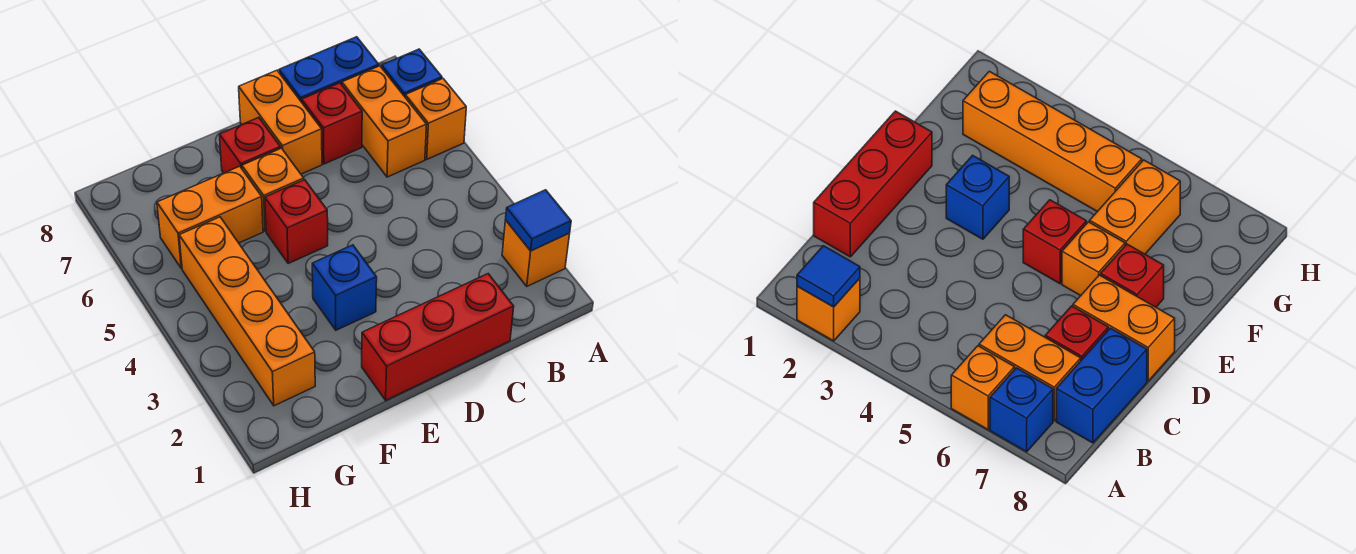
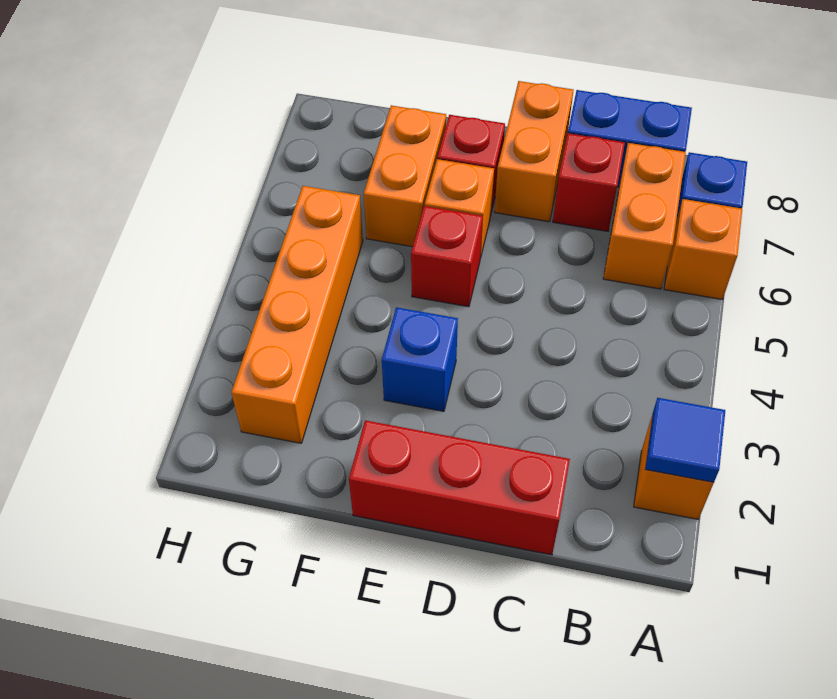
orange 1x2 brick [157,166,263,268] -> orange 1x2 brick turned to [364,105,446,247]

